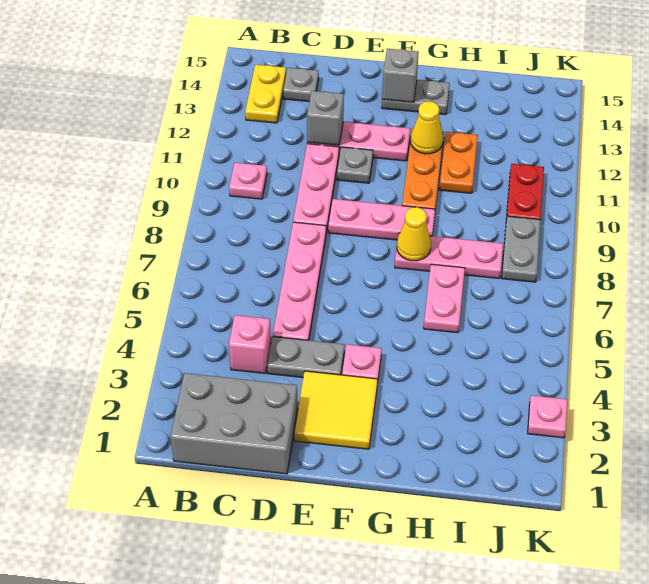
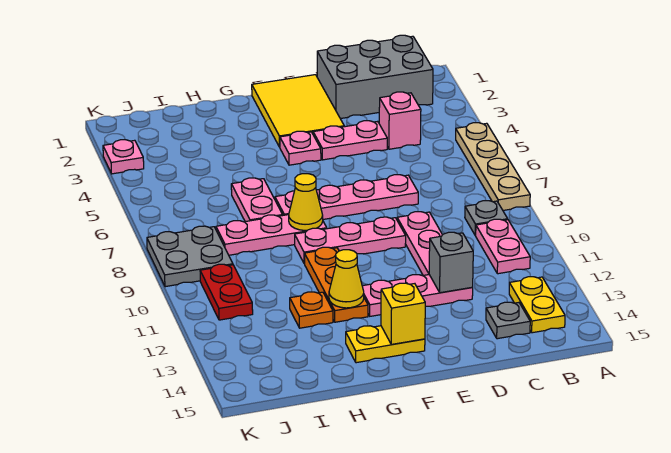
none -> tan 1x4 plate [456,123,530,210]
pink 1x1 plate [229,163,267,199] -> pink 1x2 plate [475,219,530,274]
grey 1x2 plate [267,337,345,377] -> pink 1x2 plate [313,121,387,160]
pink 1x4 plate [273,222,326,340] -> pink 1x4 plate turned to [275,175,418,219]
yellow 2x2 tile [294,371,378,449] -> yellow 2x3 tile [252,75,344,147]
grey 1x1 plate [337,147,373,183] -> grey 1x1 plate moved to [465,201,508,235]
grey 1x2 plate [382,80,450,115] -> yellow 1x2 plate [346,326,425,363]
grey 1x1 brick [382,49,419,102] -> yellow 1x1 brick [381,283,425,344]
orange 1x2 plate [439,132,478,193] -> orange 1x1 plate [290,292,333,328]
grey 1x2 plate [502,216,541,282] -> grey 2x2 plate [147,226,233,287]

